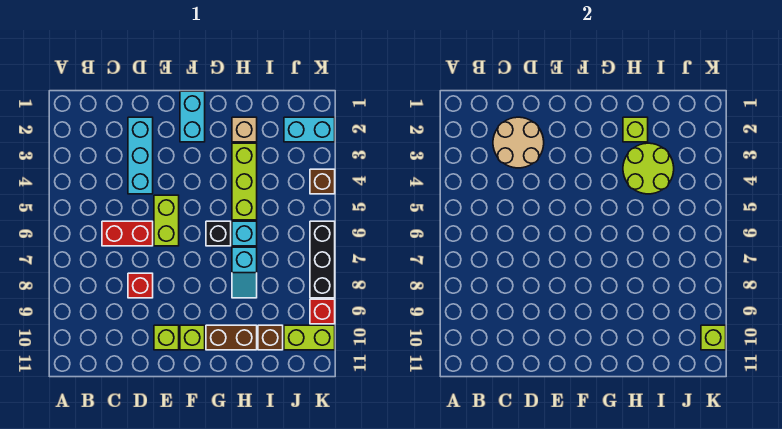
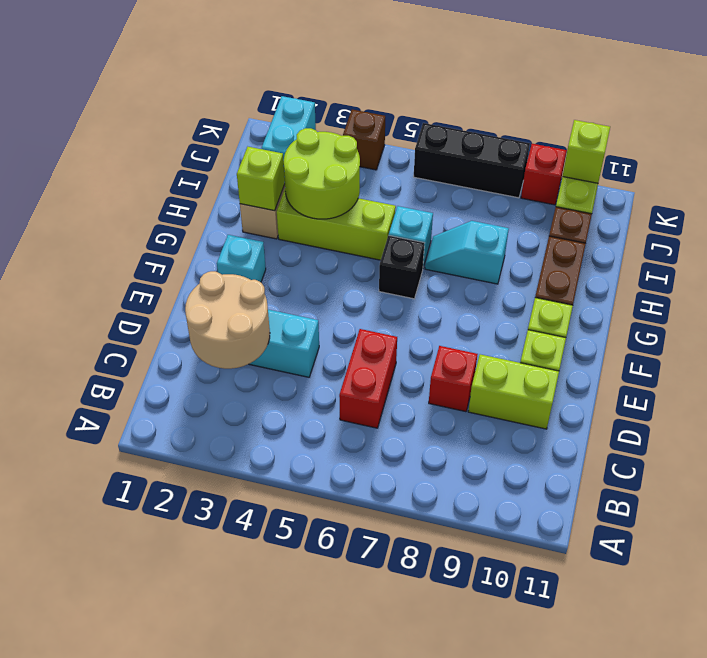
lime 1x2 brick [154,195,179,246] -> lime 1x2 brick moved to [468,354,559,429]
cyan 1x2 brick [180,91,205,142] -> cyan 1x1 brick [217,235,266,282]
cyan 1x2 slope [232,247,257,298] -> cyan 1x2 slope turned to [425,221,509,284]

